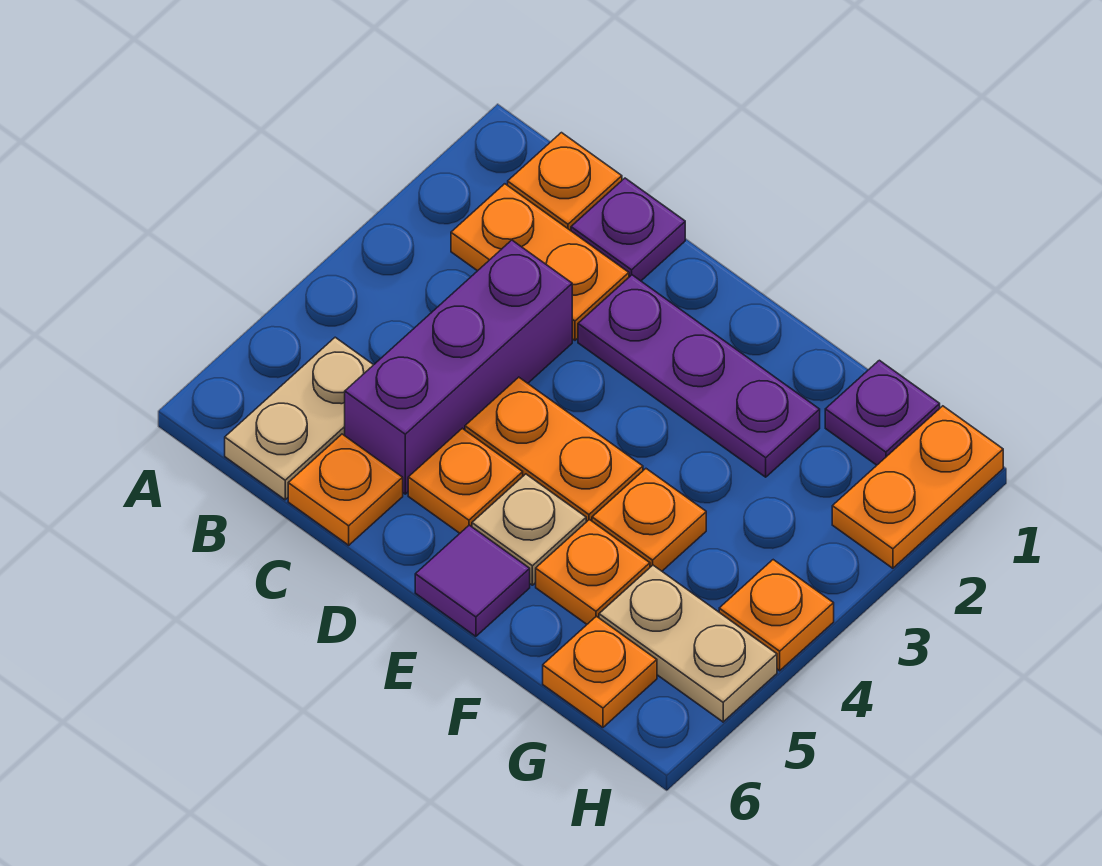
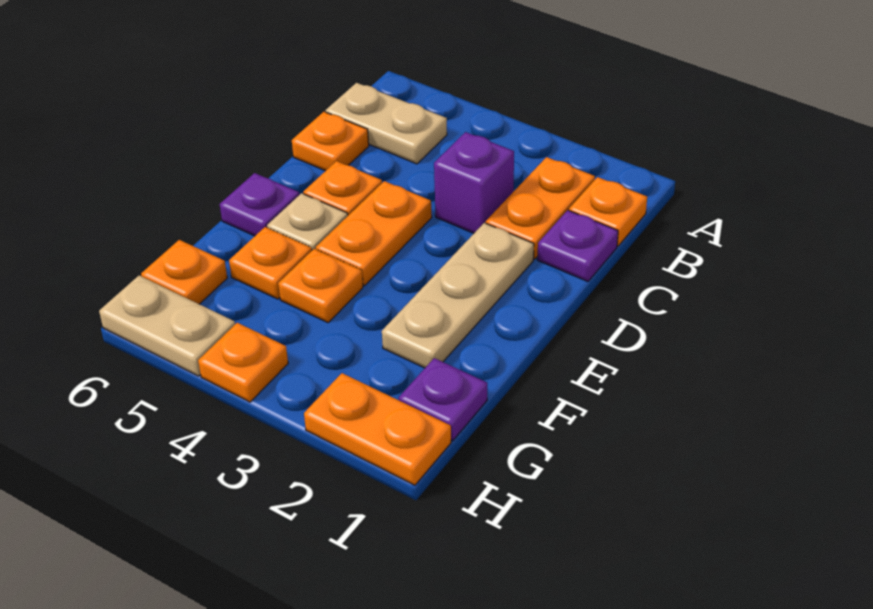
purple 1x3 brick [345,240,572,494] -> purple 1x1 brick [434,132,514,233]
purple 1x3 plate [578,275,820,477] -> tan 1x3 plate [382,223,534,368]
purple 1x1 tile [415,525,530,636] -> purple 1x1 plate [220,173,299,236]
tan 1x2 plate [599,565,777,722] -> tan 1x2 plate turned to [99,275,235,376]

